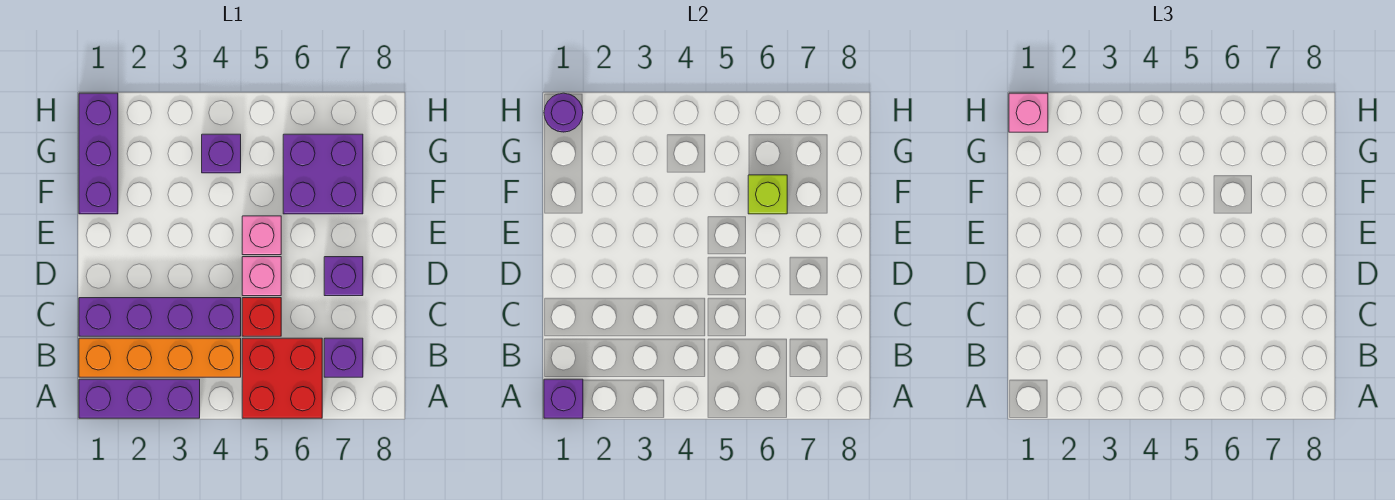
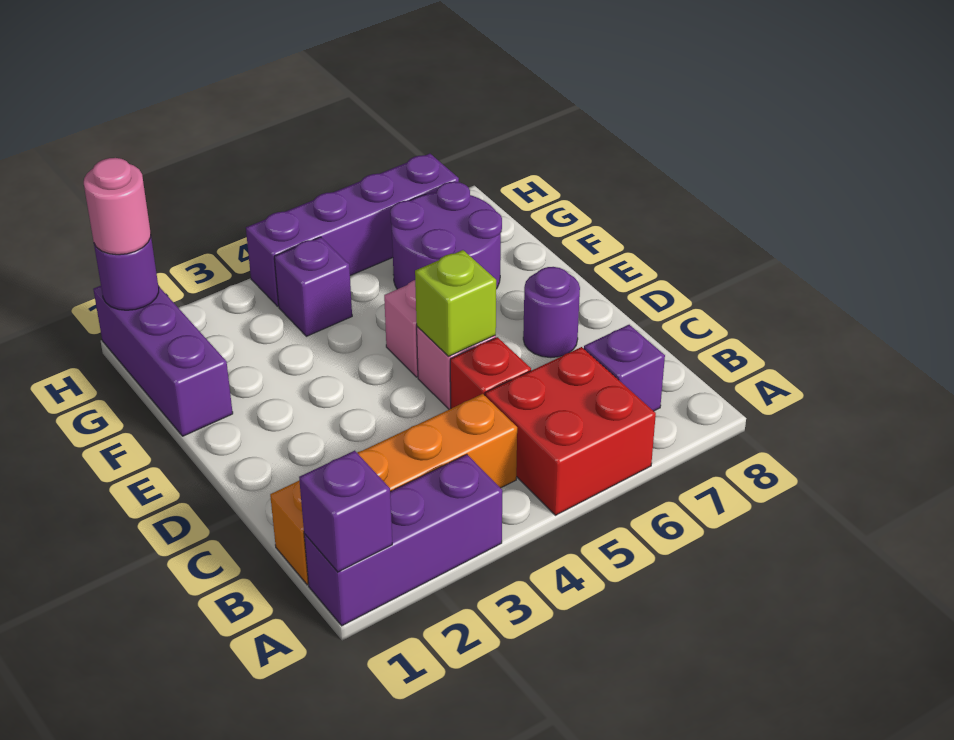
purple 1x4 brick [79,298,241,336] -> purple 1x4 brick moved to [246,154,459,306]
purple 1x1 brick [324,257,363,296] -> purple 1x1 round brick [523,267,580,358]
purple 2x2 brick [283,134,363,214] -> purple 2x2 round brick [390,182,502,289]
lime 1x1 brick [748,175,787,214] -> lime 1x1 brick moved to [415,250,496,356]
pink 1x1 brick [1009,93,1048,132] -> pink 1x1 round brick [84,158,151,255]

